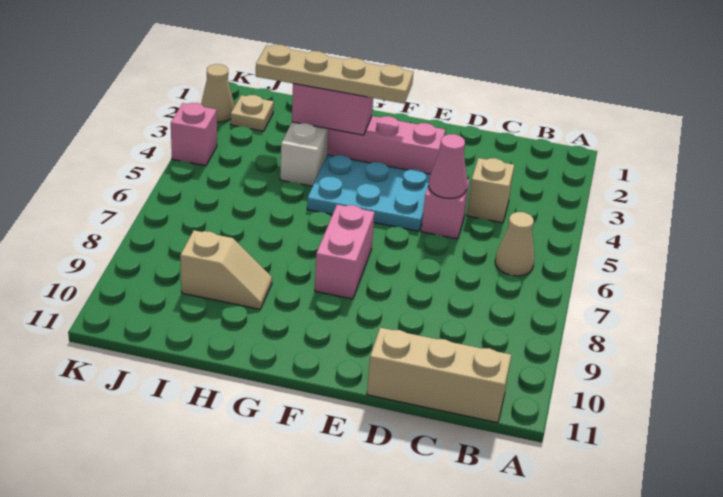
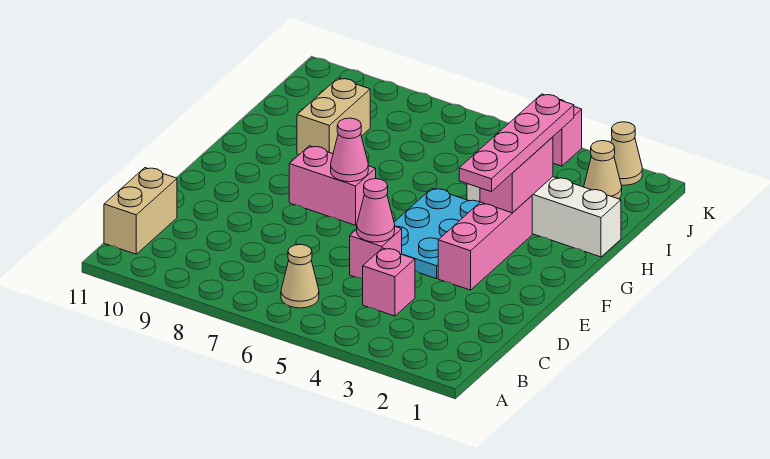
tan 1x3 brick [367,328,511,423] -> tan 1x2 brick [104,168,177,254]
tan 1x1 brick [467,158,514,223] -> pink 1x1 brick [363,248,415,316]
tan 1x4 plate [256,45,413,104] -> pink 1x4 plate [459,94,574,192]
none -> pink 1x1 cone [331,118,368,182]
tan 1x2 slope [180,230,272,309] -> tan 1x2 brick [297,78,370,155]
tan 1x1 plate [231,95,274,131] -> tan 1x1 cone [584,141,622,199]

